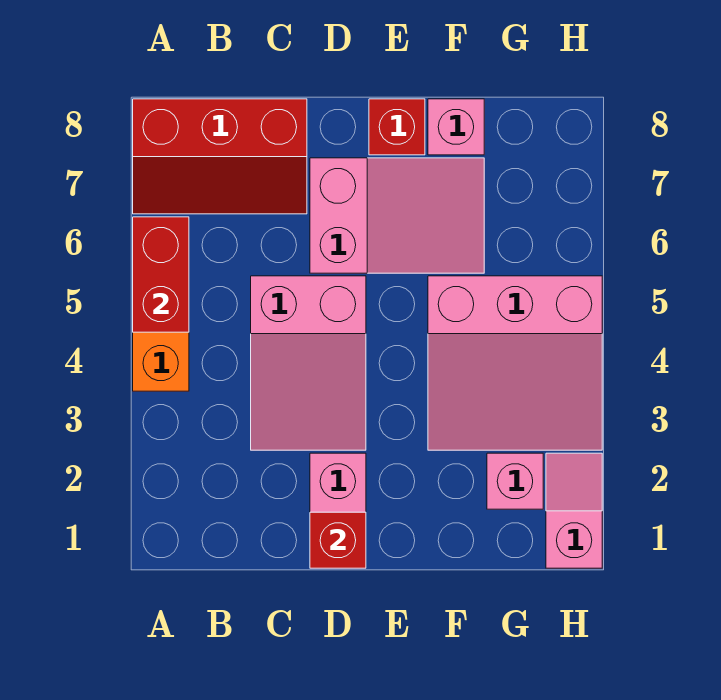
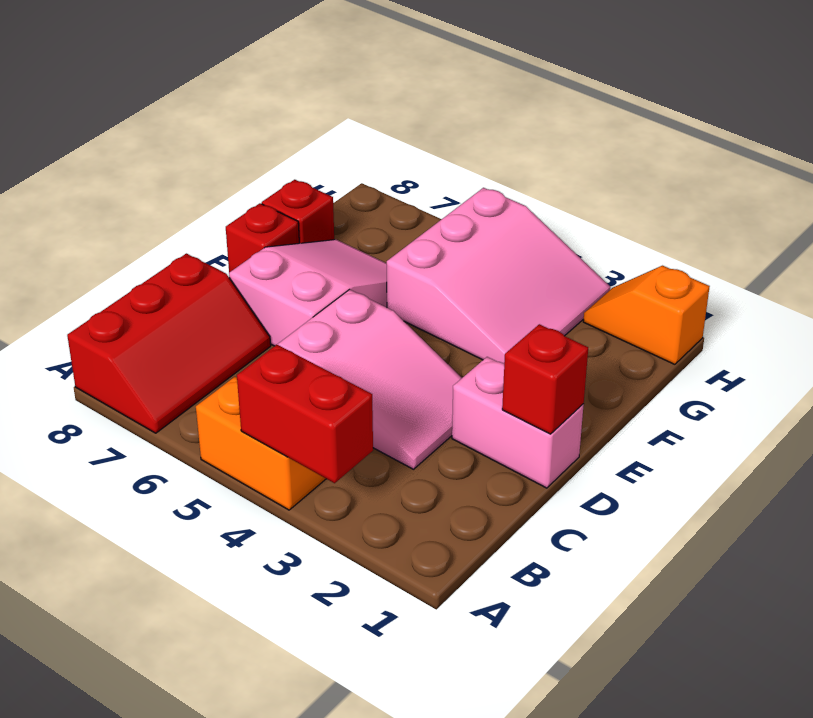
red 1x2 brick [133,217,189,332] -> red 1x2 brick moved to [237,345,373,483]
pink 1x1 brick [428,99,484,155] -> red 1x1 brick [262,180,334,243]
pink 1x1 brick [487,453,543,509] -> none
pink 1x2 slope [546,453,602,568] -> orange 1x2 slope [583,266,710,364]

